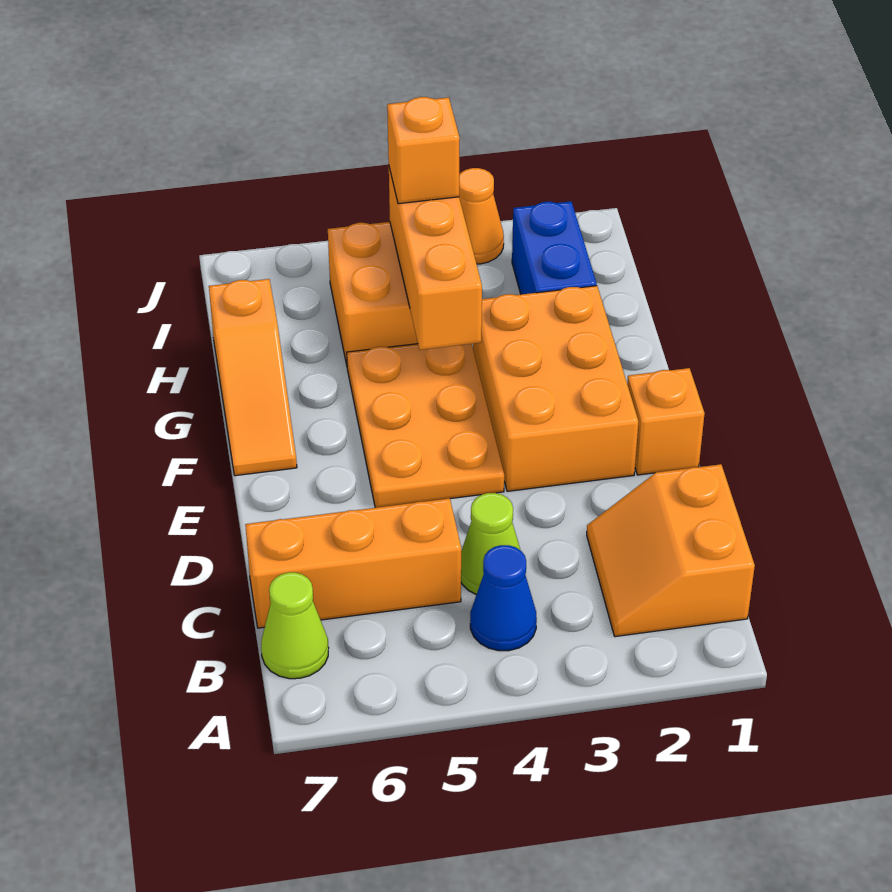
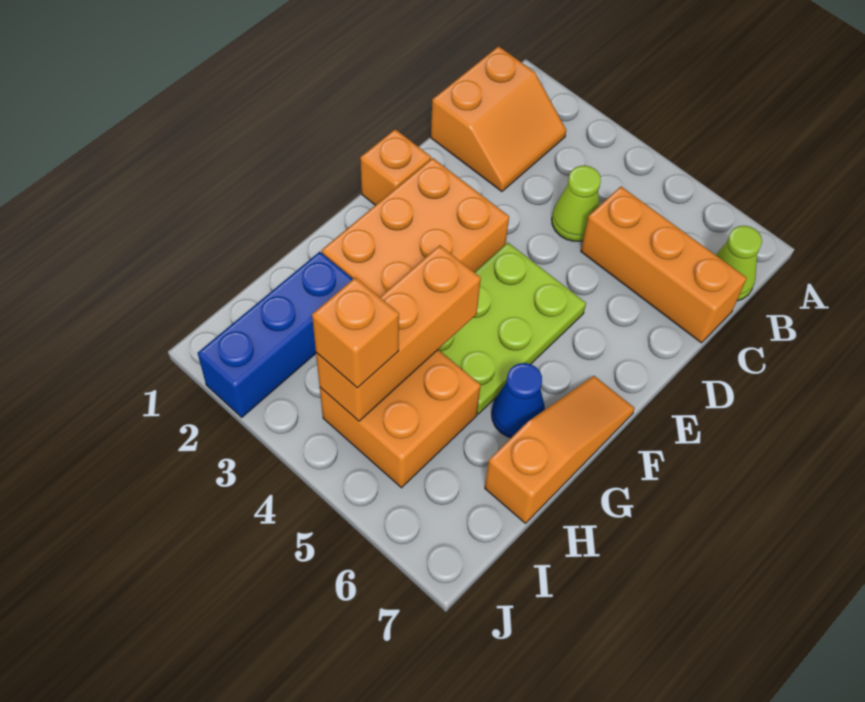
blue 1x1 cone [470,545,537,651] -> blue 1x1 cone moved to [492,363,545,438]
orange 2x3 plate [347,344,504,508] -> lime 2x3 plate [438,243,586,414]
blue 1x2 brick [512,201,597,294] -> blue 1x3 brick [198,252,353,417]
orange 1x1 cone [459,168,504,264] -> none

